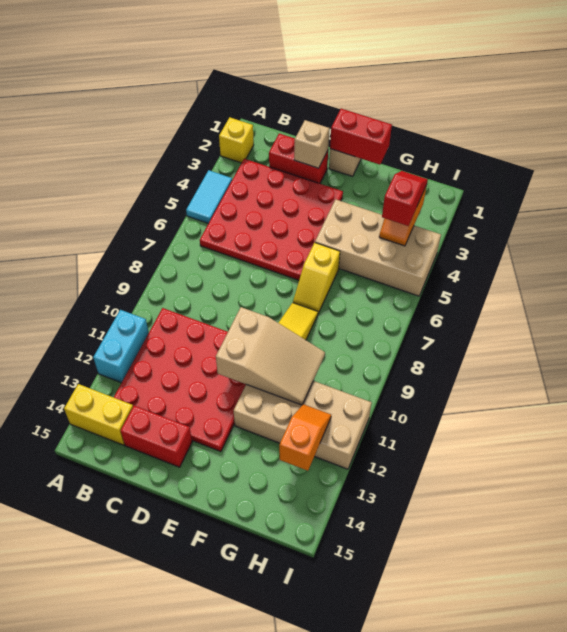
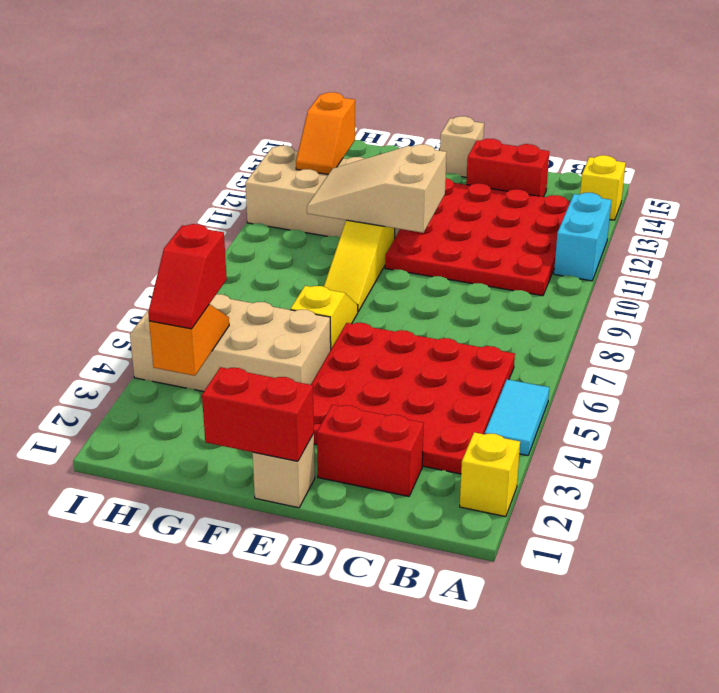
yellow 1x2 brick [64,384,133,445] -> yellow 1x1 brick [580,155,626,220]
tan 1x1 brick [294,120,329,168] -> tan 1x1 brick moved to [440,116,484,177]

